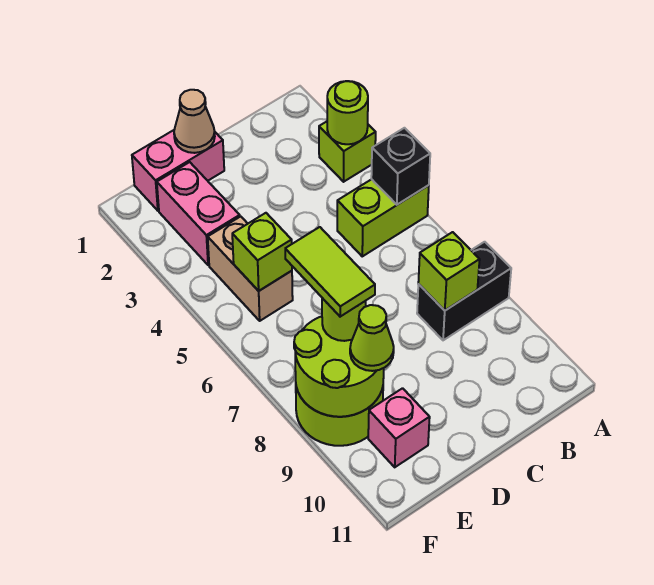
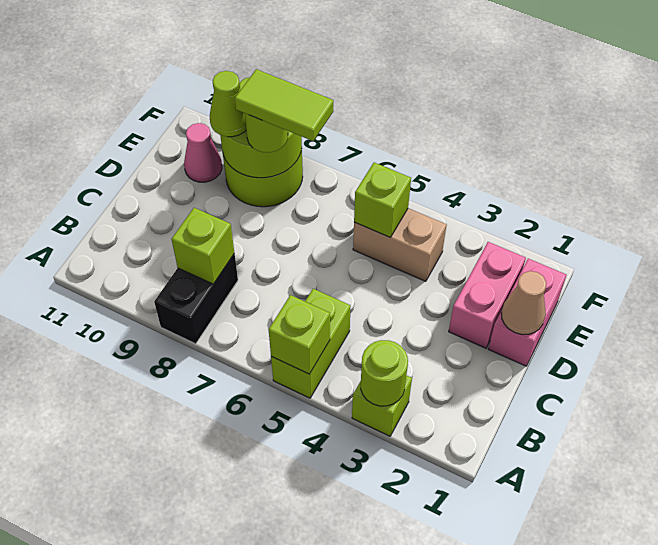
black 1x1 brick [371,128,430,205] -> lime 1x1 brick [269,295,330,374]
pink 1x2 brick [157,162,240,265] -> pink 1x2 brick turned to [449,242,526,348]
pink 1x1 brick [368,388,430,467] -> pink 1x1 cone [184,123,222,182]

